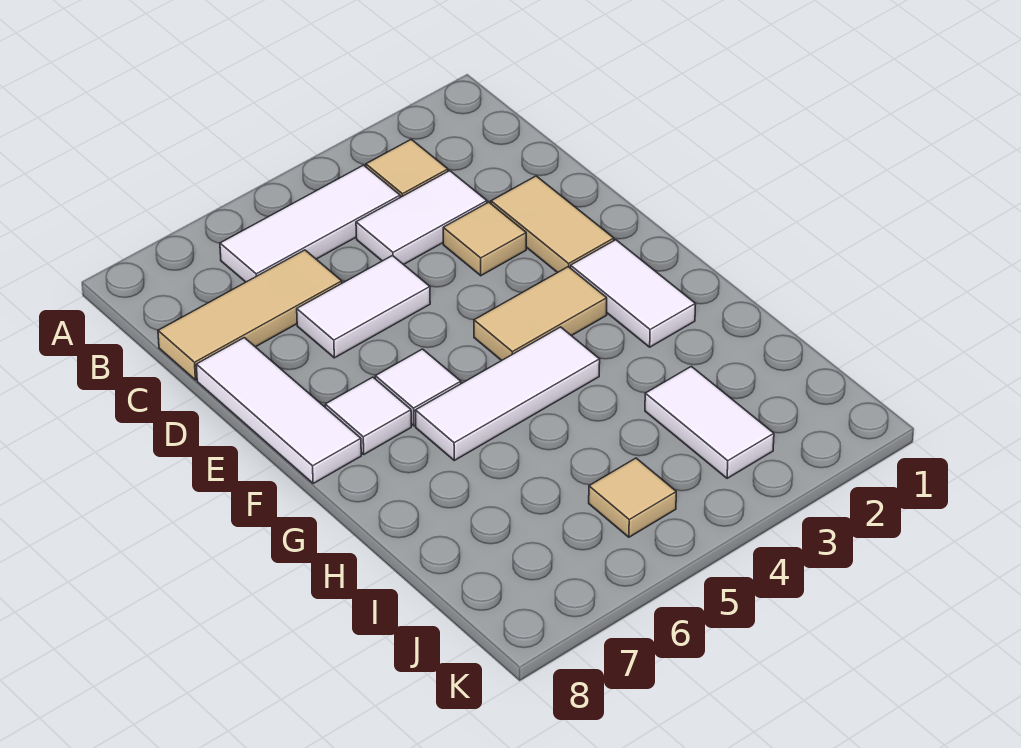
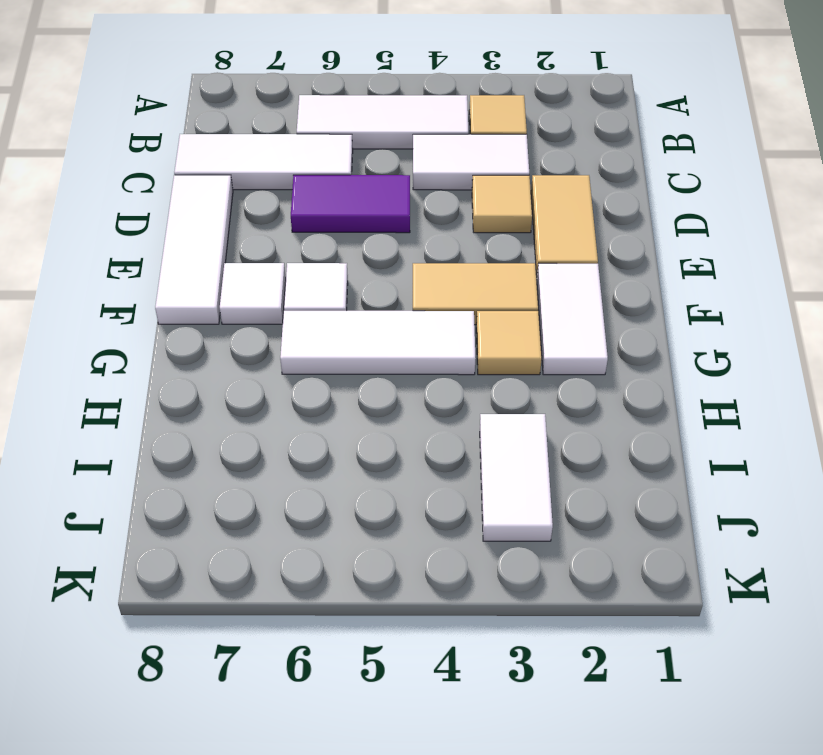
tan 1x3 tile [158,250,342,380] -> white 1x3 tile [174,134,353,190]
white 1x2 tile [297,256,430,358] -> purple 1x2 tile [291,175,410,233]
tan 1x1 tile [589,458,676,537] -> tan 1x1 tile moved to [476,311,542,375]

